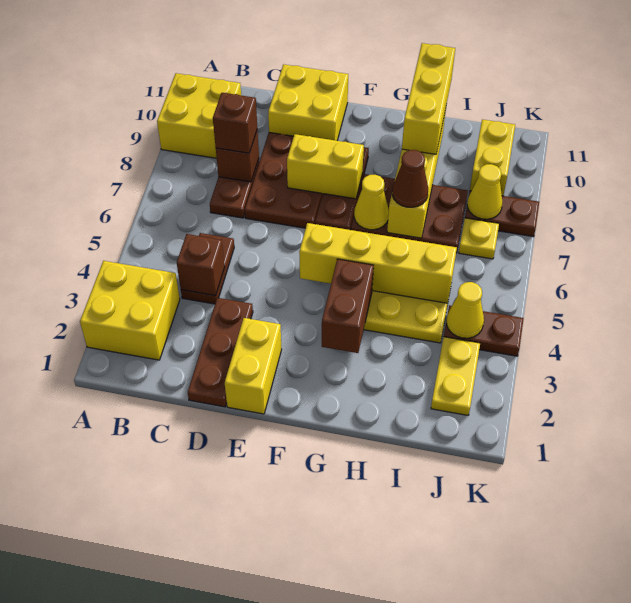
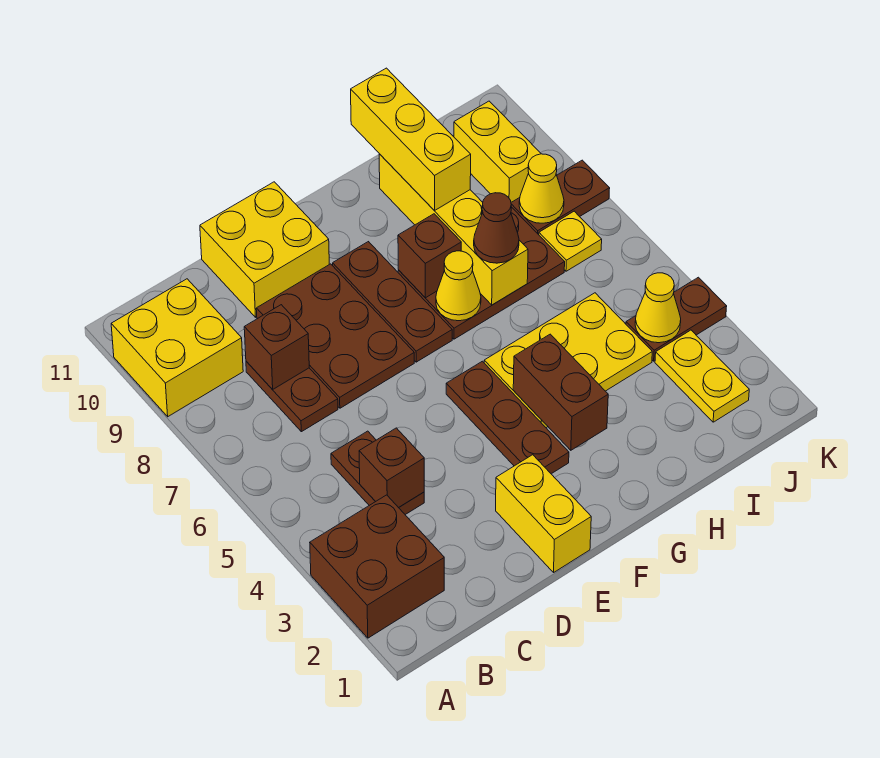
yellow 2x2 brick [80,261,180,360] -> brown 2x2 brick [310,495,444,638]
brown 1x1 brick [213,93,257,153] -> brown 1x1 brick moved to [398,214,461,298]
brown 1x3 plate [188,298,253,407] -> brown 1x3 plate moved to [446,361,569,474]
yellow 1x2 brick [287,134,364,199] -> none
yellow 1x4 brick [299,223,457,303] -> none

